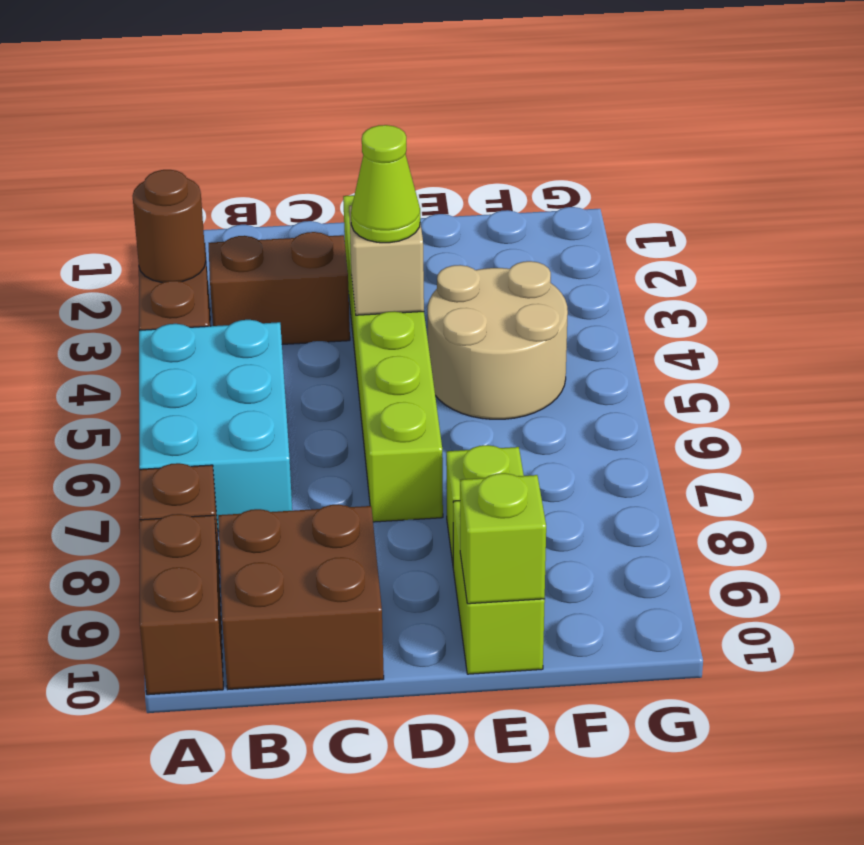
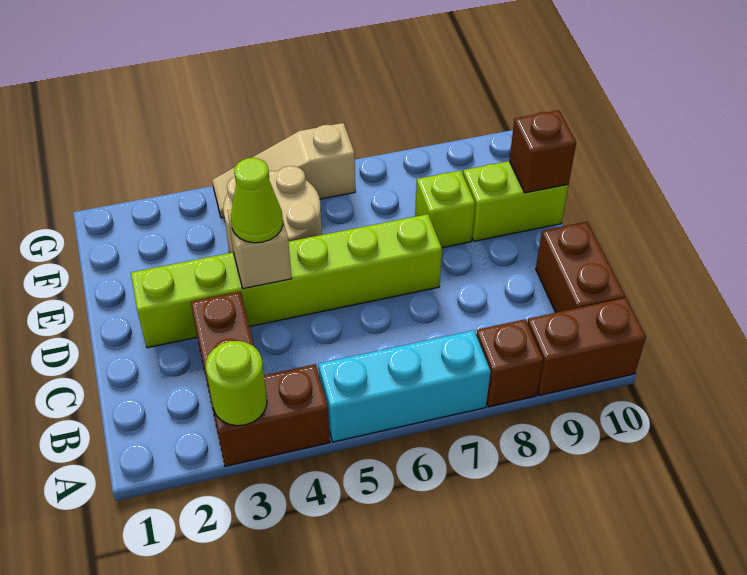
brown 1x1 round brick [133,170,206,283] -> lime 1x1 round brick [206,341,267,426]
cyan 2x3 brick [139,320,292,531] -> cyan 1x3 brick [319,330,491,442]
brown 2x2 brick [218,504,384,689] -> brown 1x2 brick [536,222,625,313]
lime 1x1 brick [460,473,546,604] -> brown 1x1 brick [509,110,576,193]
none -> tan 1x3 slope [212,123,355,218]

